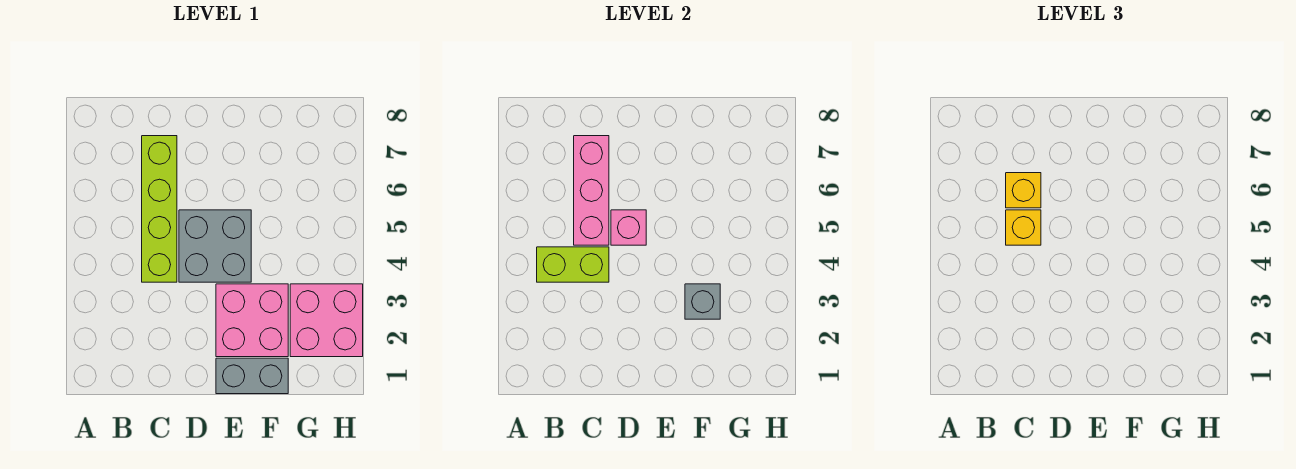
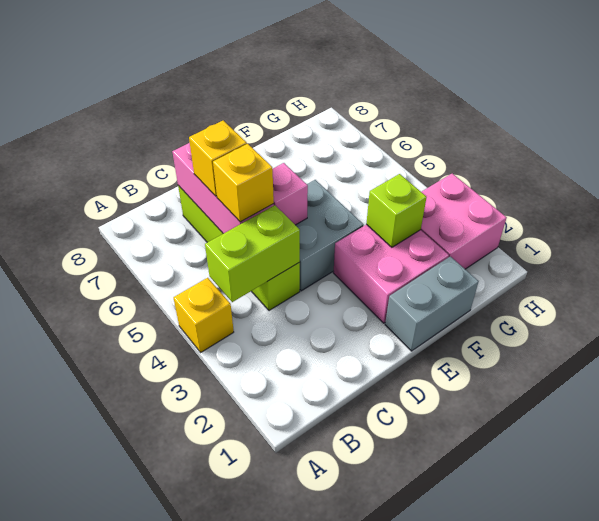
none -> yellow 1x1 brick [173,278,234,352]
grey 1x1 brick [685,284,720,319] -> lime 1x1 brick [366,174,427,247]

